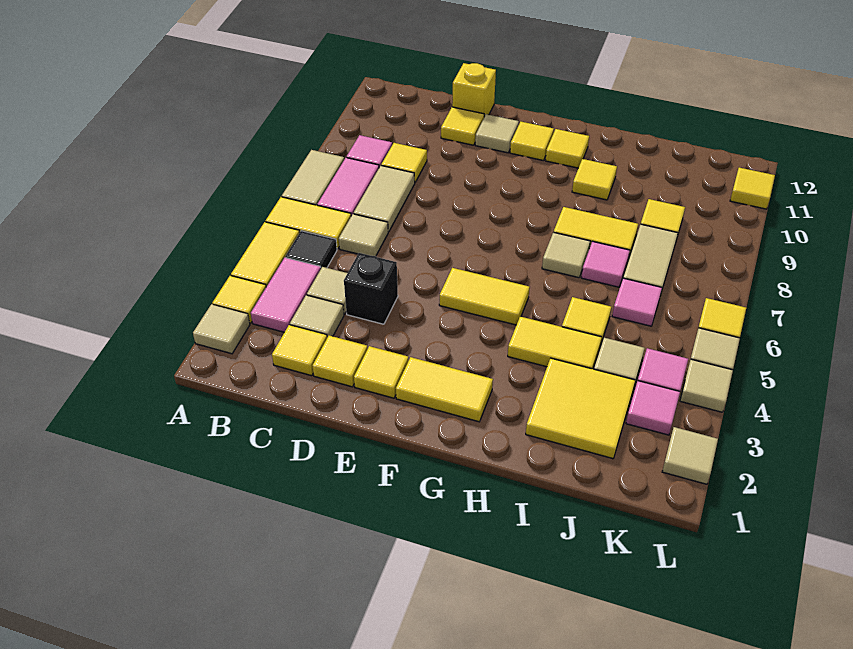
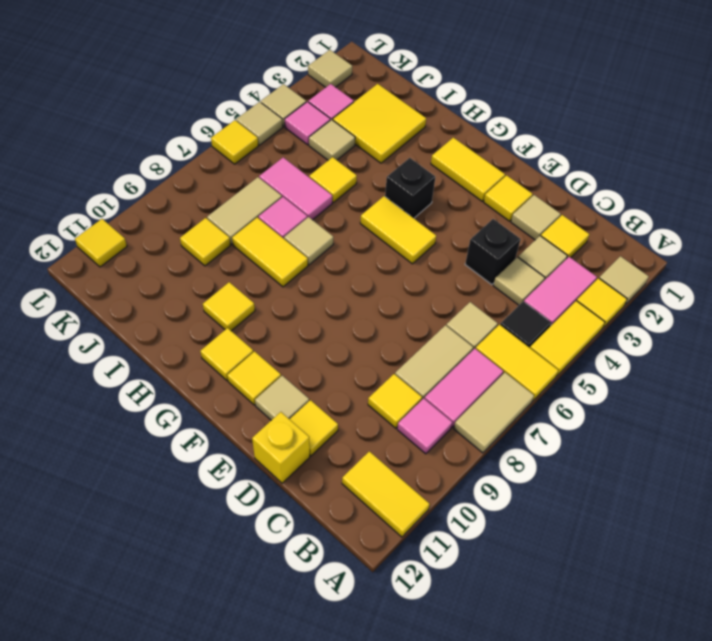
yellow 1x1 tile [313,336,367,387] -> tan 1x1 tile [511,195,561,240]
none -> black 1x1 brick [385,158,435,218]
yellow 1x2 tile [508,317,602,369] -> yellow 1x2 tile moved to [342,451,430,537]
pink 1x1 tile [612,278,662,326] -> pink 1x2 tile [259,157,332,220]

